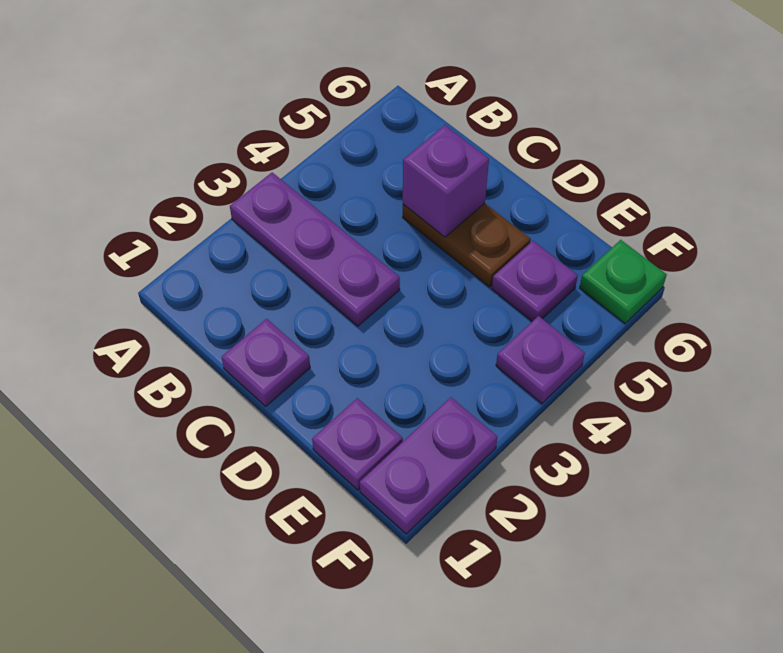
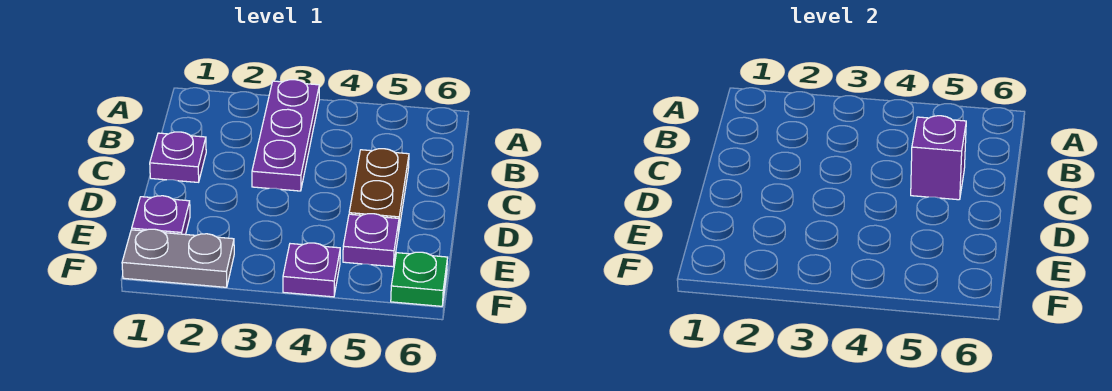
purple 1x2 plate [360,397,497,534] -> grey 1x2 plate [122,229,234,287]

